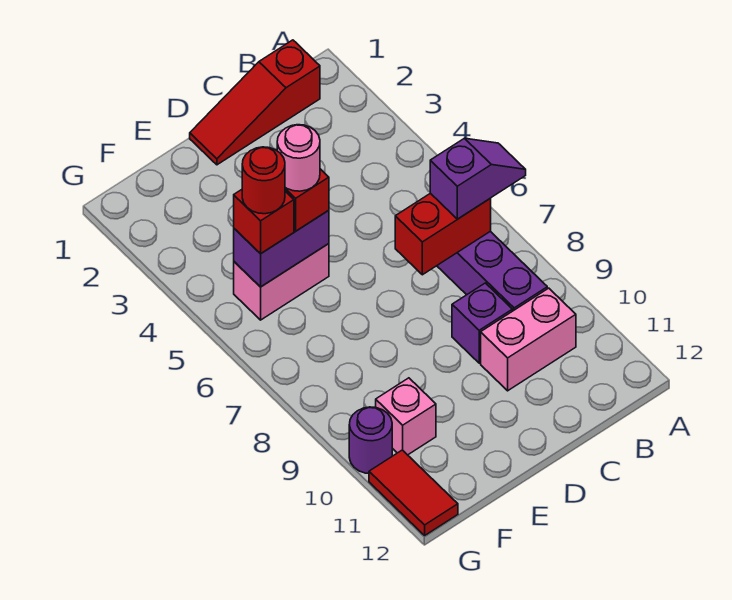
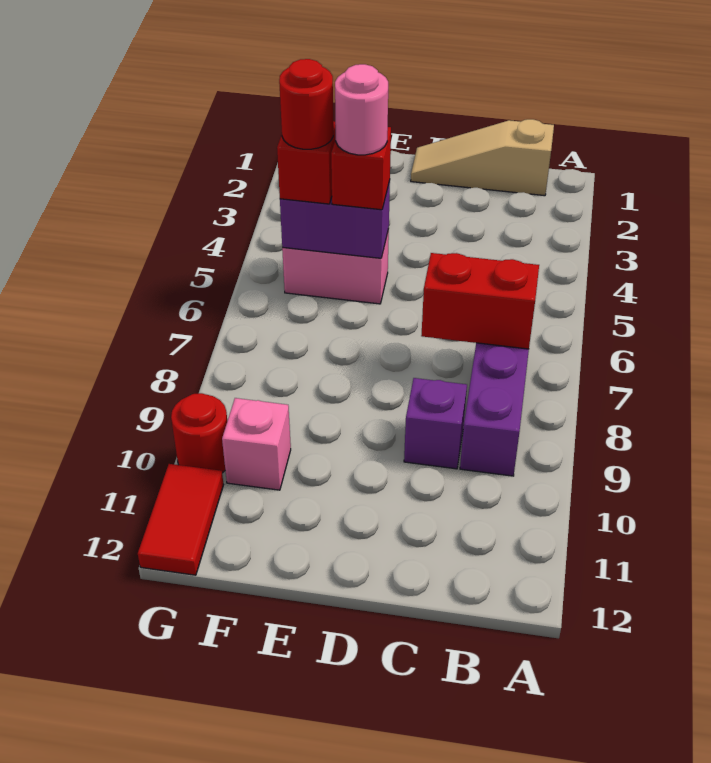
purple 1x2 slope [430,138,526,219] -> none
red 1x3 slope [190,40,320,165] -> tan 1x3 slope [411,119,554,196]
pink 1x2 brick [481,288,576,391] -> none
purple 1x1 round brick [349,407,392,473] -> red 1x1 round brick [171,393,227,473]

